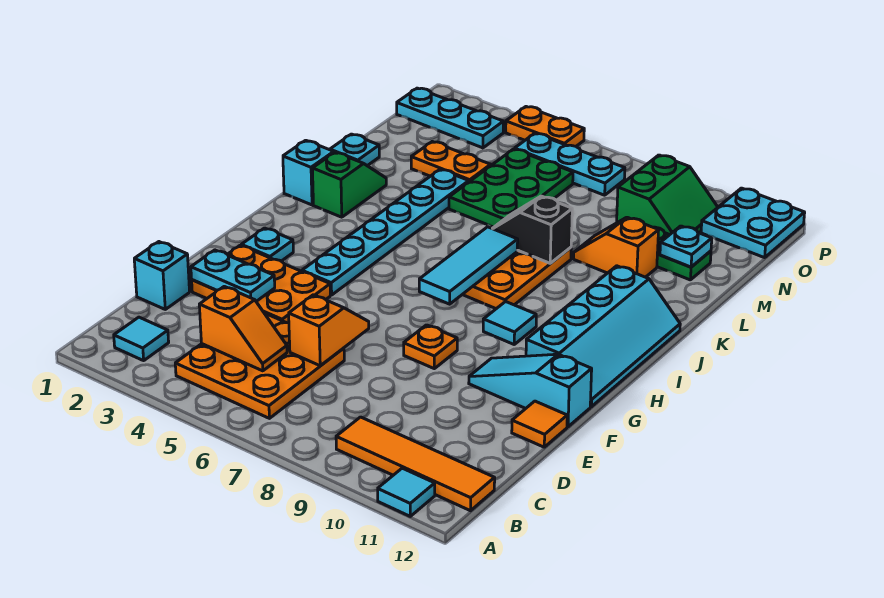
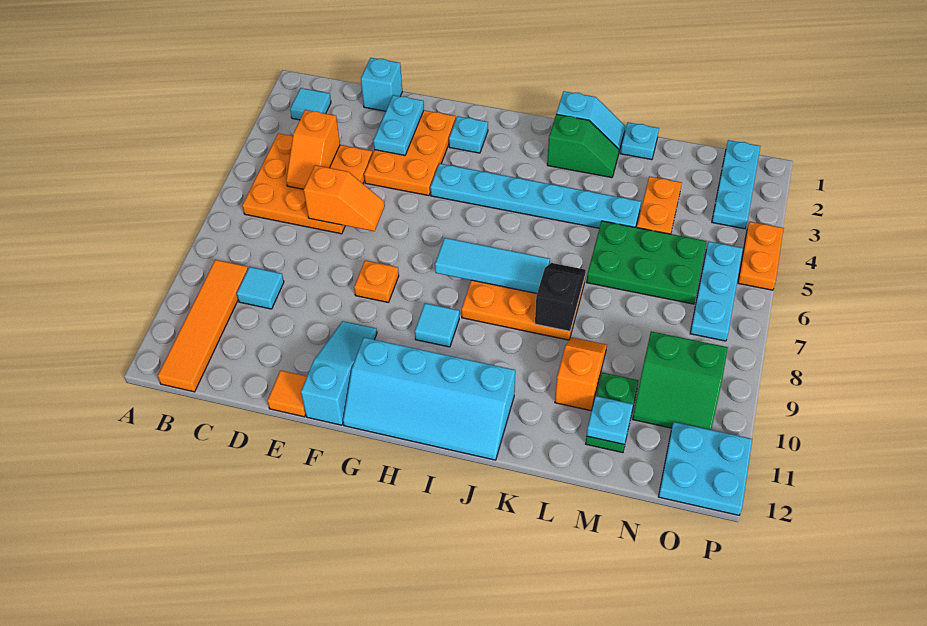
cyan 1x1 tile [378,468,435,516] -> cyan 1x1 tile moved to [237,267,284,309]

